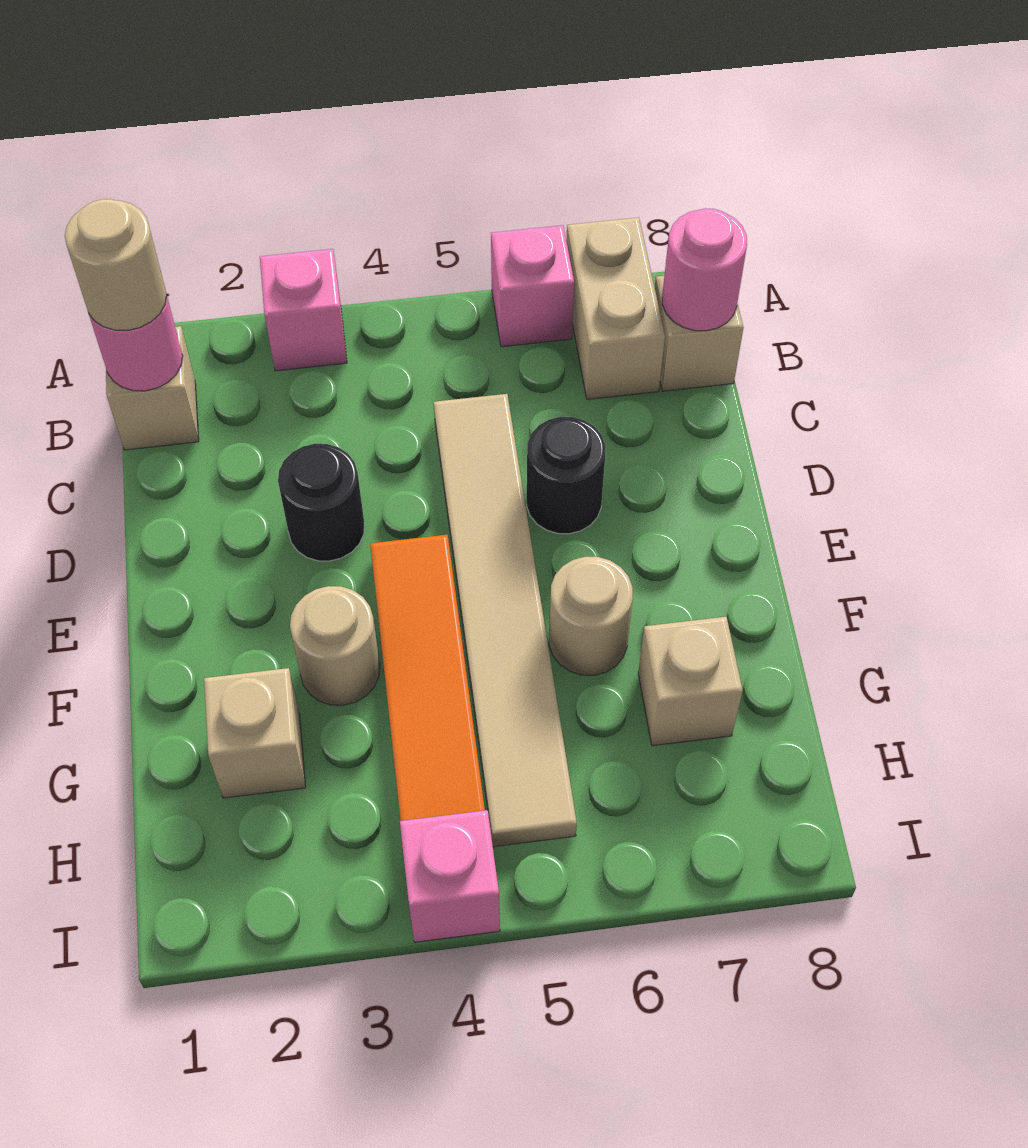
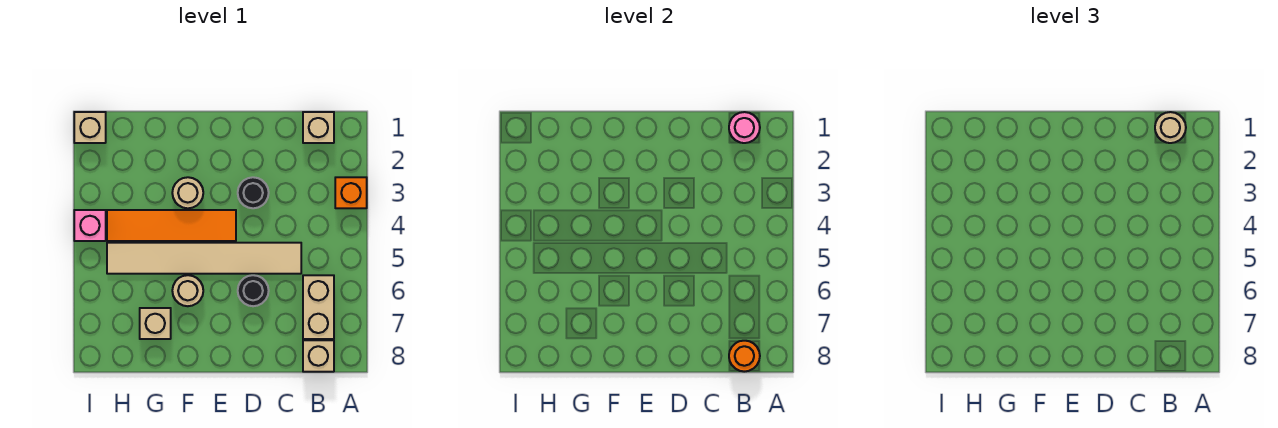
pink 1x1 brick [260,249,347,371] -> orange 1x1 brick [335,177,367,208]
pink 1x1 brick [491,225,574,347] -> none
tan 1x2 brick [566,217,665,399] -> tan 1x2 brick turned to [303,275,334,339]
pink 1x1 round brick [662,208,747,331] -> orange 1x1 round brick [729,341,760,372]
tan 1x1 brick [204,668,306,798] -> tan 1x1 brick moved to [74,112,106,143]

